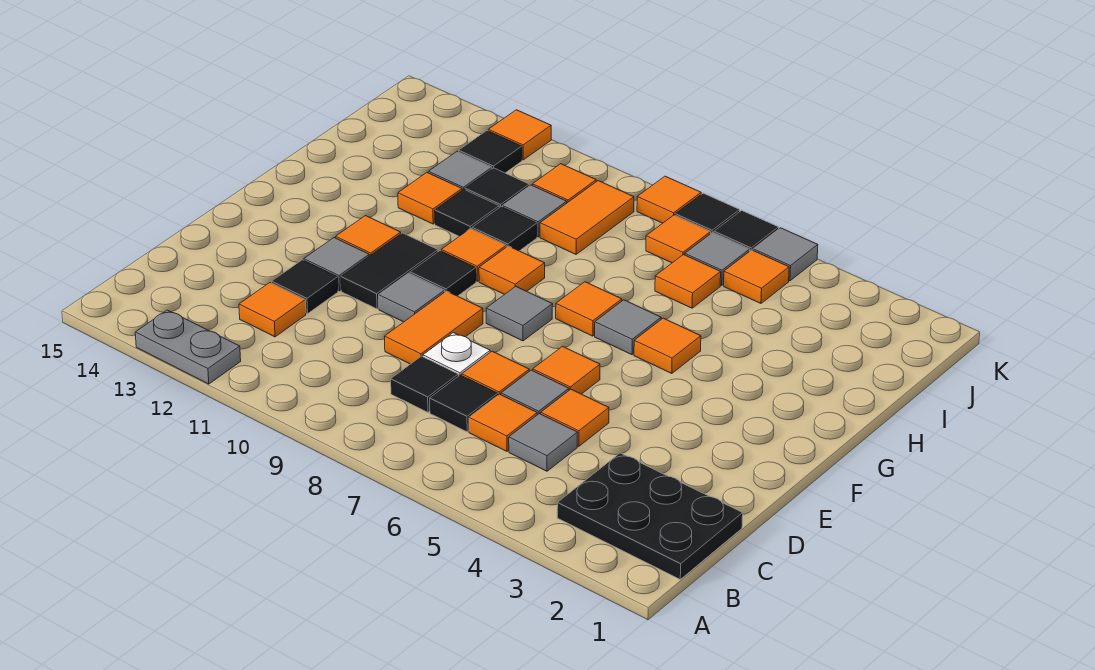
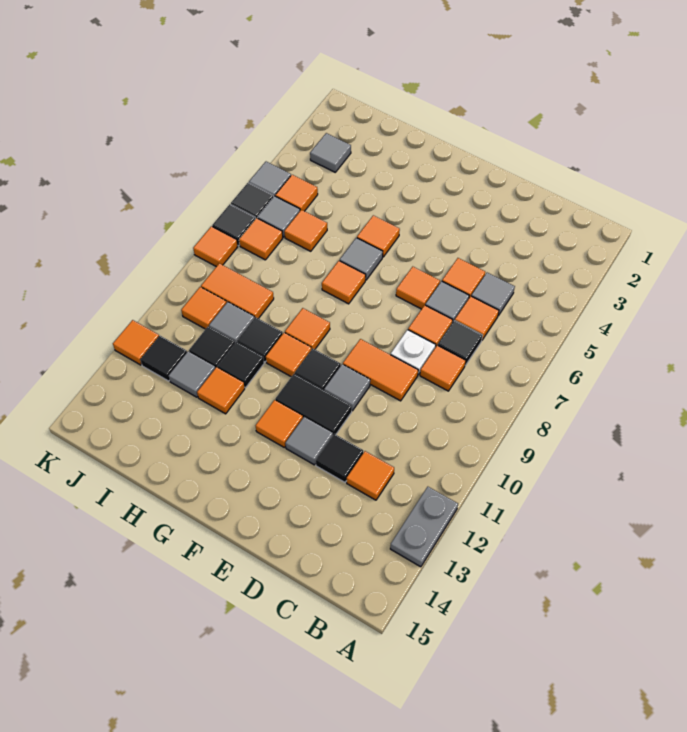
black 2x3 plate [557,453,743,579] -> none
black 1x1 tile [391,356,458,412] -> orange 1x1 tile [420,345,466,391]
grey 1x1 tile [486,286,553,341] -> grey 1x1 tile moved to [310,133,351,172]

